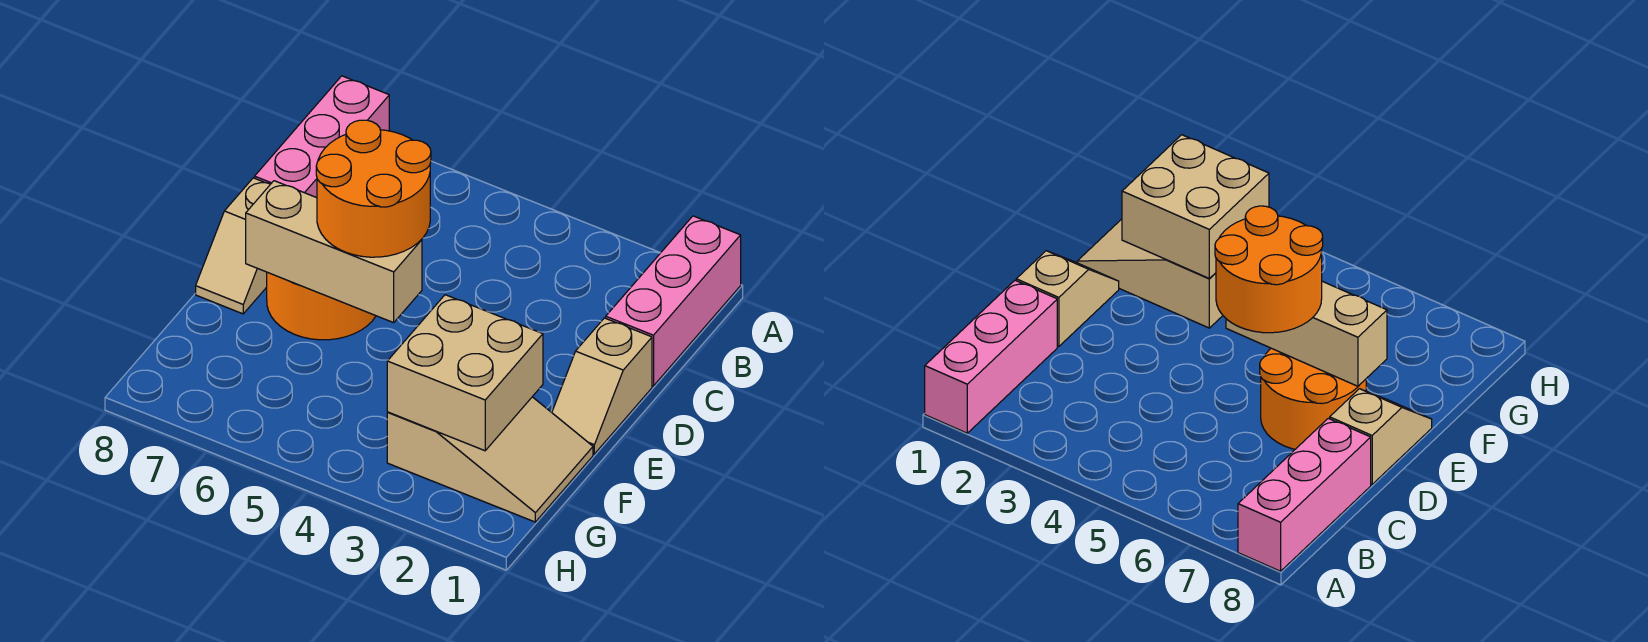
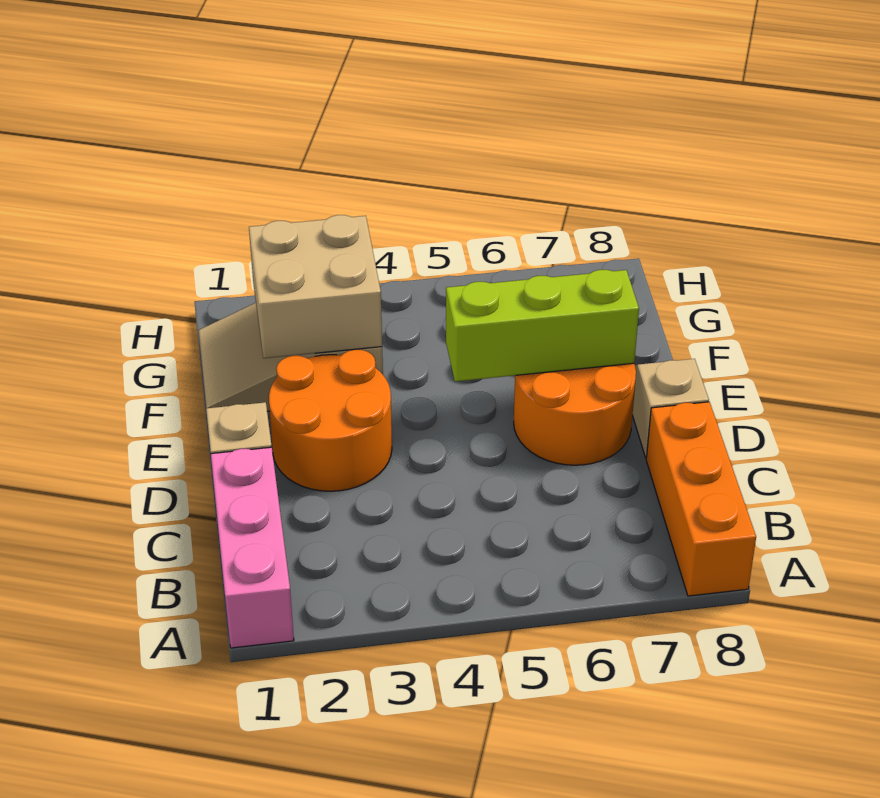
pink 1x3 brick [255,76,389,198] -> orange 1x3 brick [646,402,756,596]
orange 2x2 round brick [316,120,431,257] -> orange 2x2 round brick moved to [269,350,392,491]
tan 1x3 brick [246,181,422,323] -> lime 1x3 brick [446,270,639,381]

